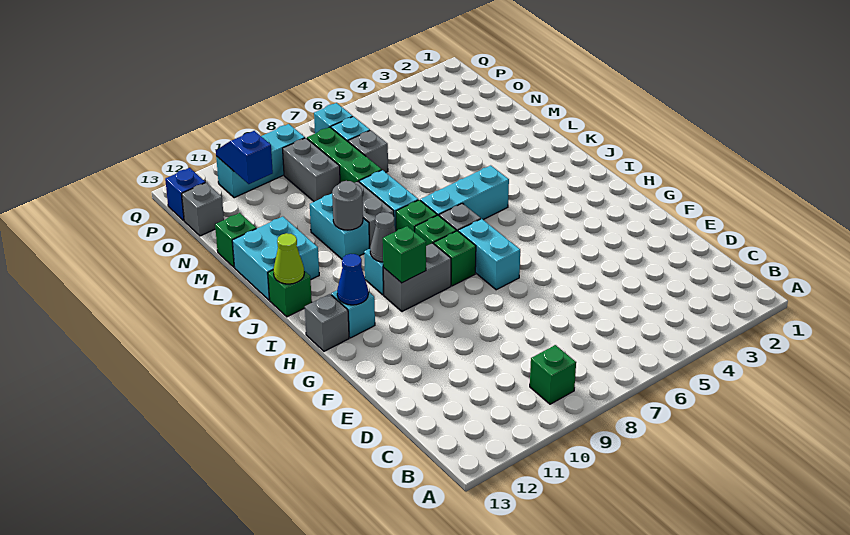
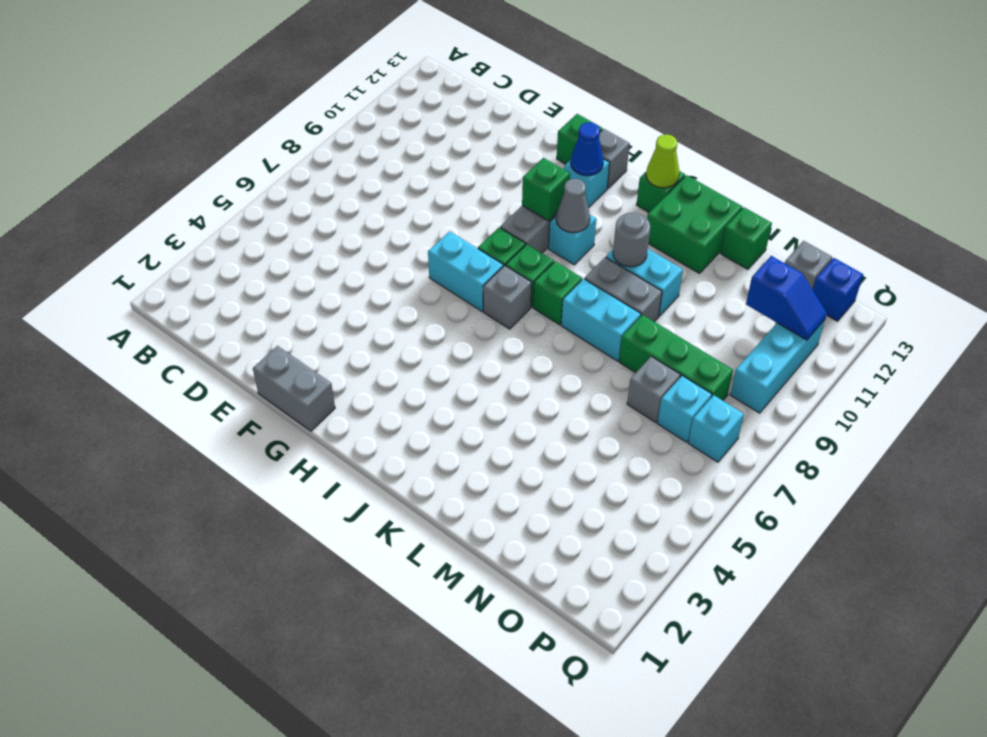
green 1x1 brick [530,345,576,404] -> green 1x1 brick moved to [557,114,602,164]
cyan 1x3 brick [420,165,509,220] -> none
cyan 2x2 brick [232,217,319,300] -> green 2x2 brick [647,175,742,273]
grey 1x2 brick [283,138,340,202] -> grey 1x2 brick moved to [253,346,335,431]

